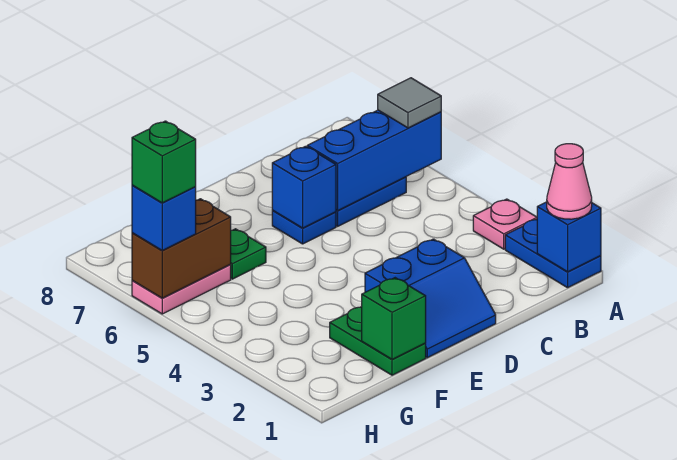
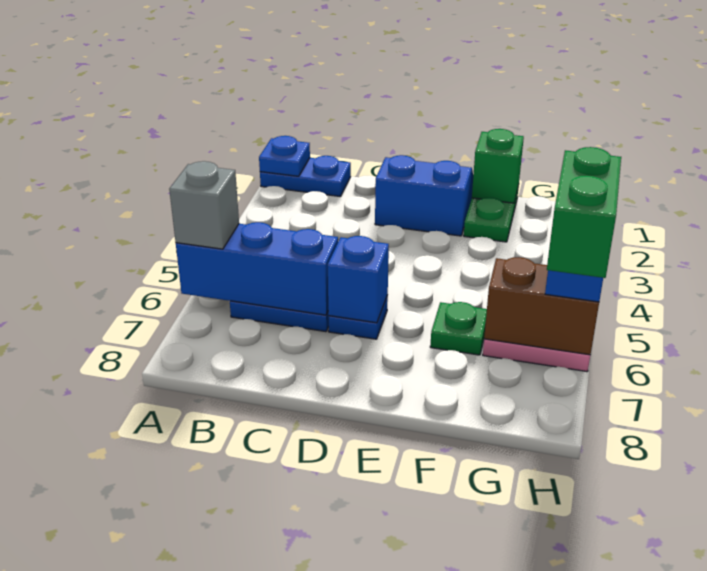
blue 1x2 plate [505,220,601,288] -> blue 1x2 plate turned to [260,156,351,197]
blue 1x1 brick [537,202,601,272] -> blue 1x1 plate [259,136,310,176]
pink 1x1 cone [547,144,592,219] -> none
pink 1x1 plate [473,199,537,249] -> none
grey 1x1 tile [378,78,441,128] -> grey 1x1 brick [169,161,239,249]
green 1x1 brick [132,121,196,203] -> green 1x2 brick [547,147,621,278]

